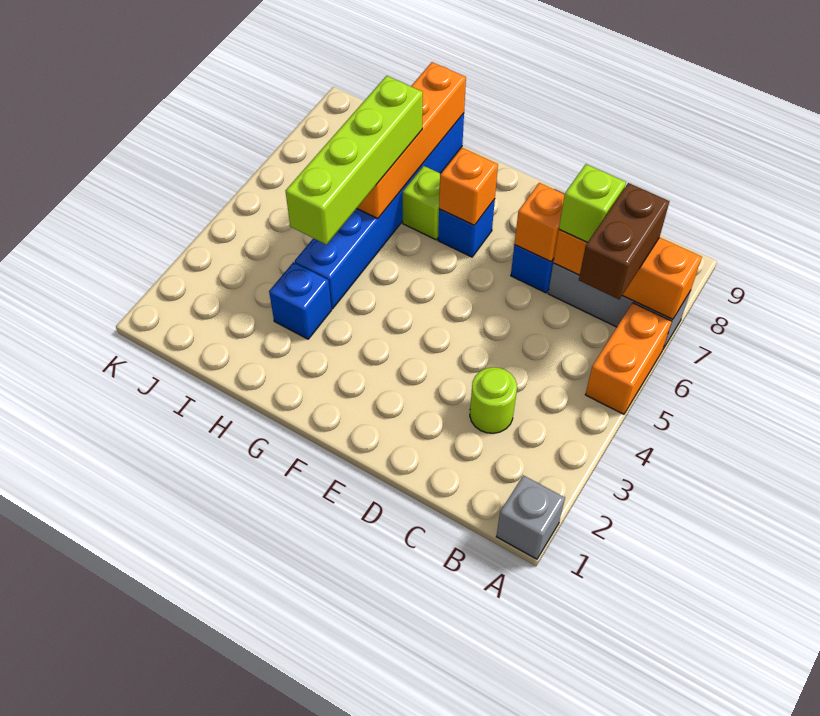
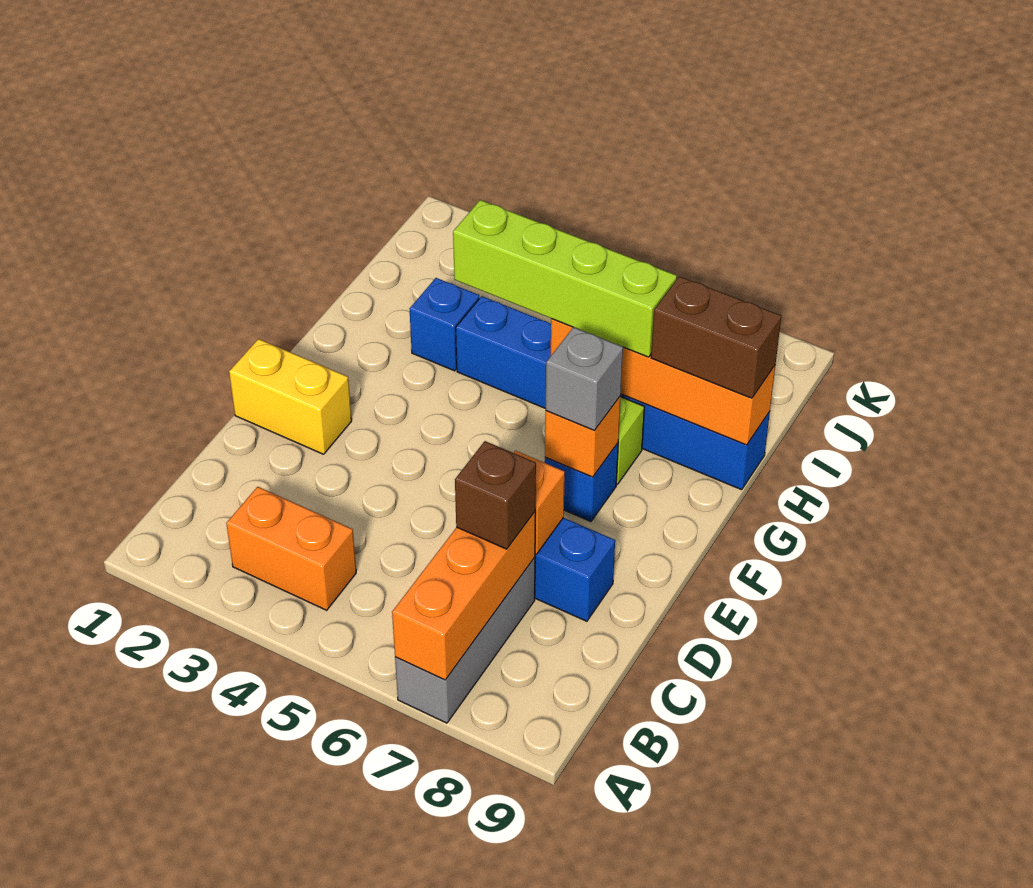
grey 1x1 brick [496,475,565,559] -> grey 1x1 brick moved to [546,327,623,431]
orange 1x2 brick [585,303,672,414] -> orange 1x2 brick moved to [226,487,356,610]
brown 1x2 brick [579,183,669,299] -> brown 1x2 brick moved to [651,276,781,398]
lime 1x1 round brick [470,367,517,433] -> none
lime 1x1 brick [559,164,626,242] -> brown 1x1 brick [455,441,536,549]
none -> yellow 1x2 brick [229,339,352,454]

